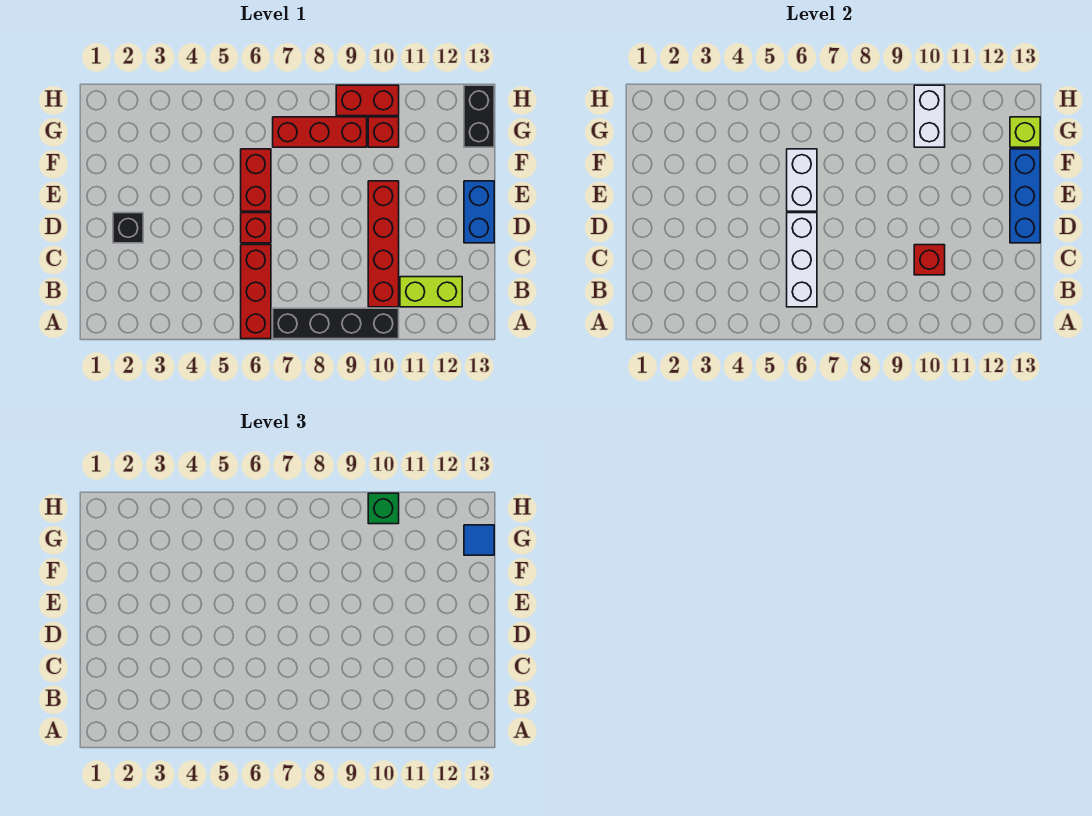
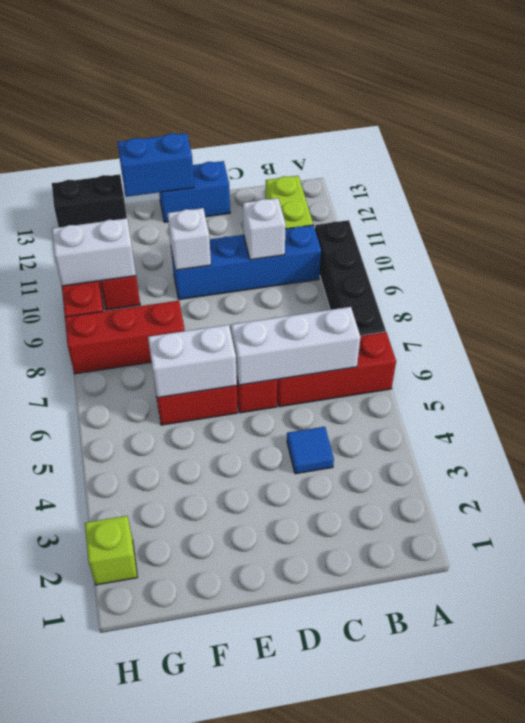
red 1x4 brick [368,181,399,307] -> blue 1x4 brick [171,225,321,299]
red 1x1 brick [914,245,945,275] -> white 1x1 brick [243,198,286,260]
black 1x1 brick [113,213,143,243] -> none
blue 1x3 brick [1010,149,1040,243] -> blue 1x2 brick [117,133,194,197]
none -> white 1x1 brick [168,208,211,270]
red 1x3 brick [273,117,367,147] -> red 1x3 brick turned to [65,301,185,374]
lime 1x1 brick [1010,117,1040,147] -> lime 1x1 brick moved to [85,516,137,585]
blue 1x1 tile [464,525,494,555] -> blue 1x1 tile moved to [287,427,334,474]
green 1x1 brick [368,493,399,524] -> none

